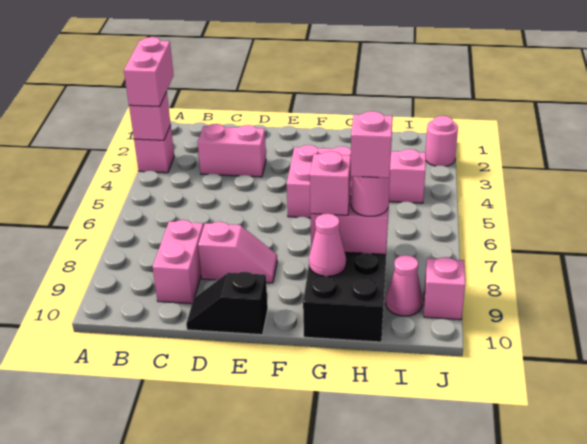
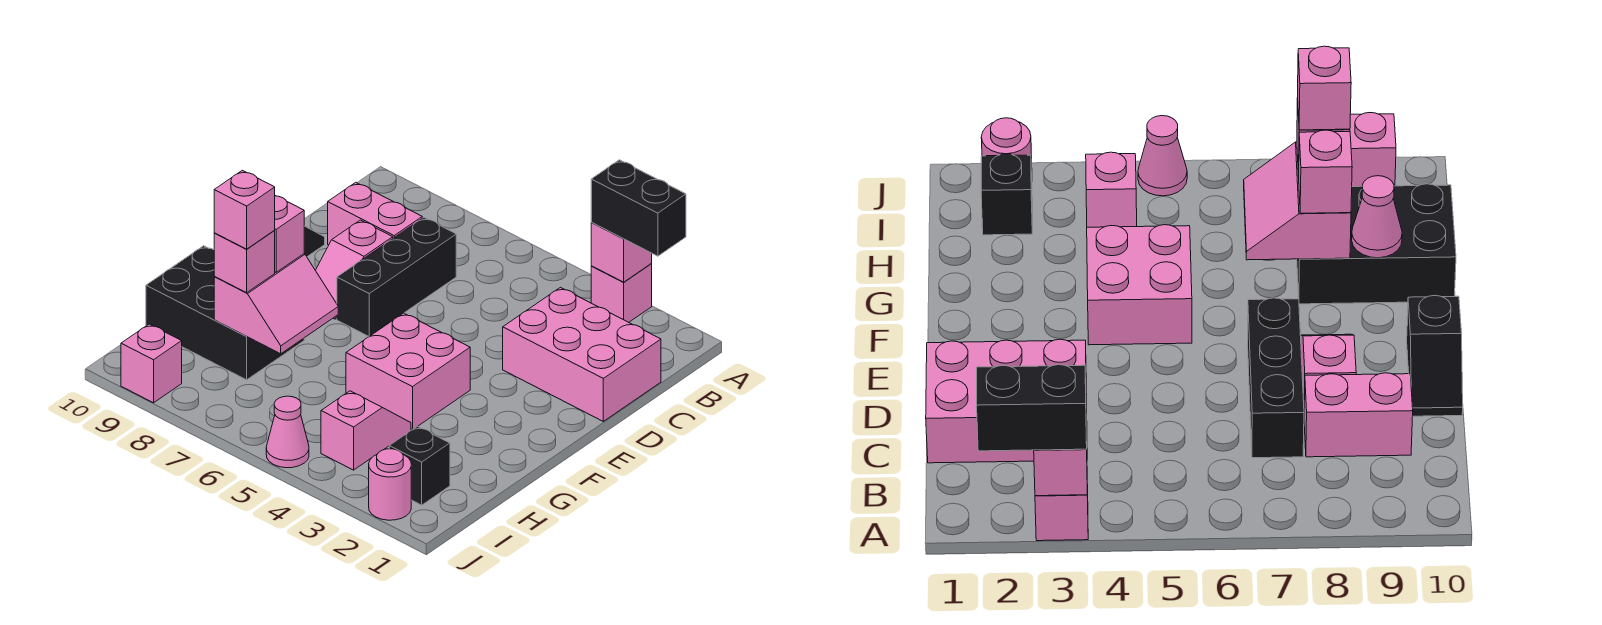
pink 1x2 brick [124,37,174,107] -> black 1x2 brick [591,160,686,256]
pink 1x2 brick [198,124,266,177] -> pink 2x3 brick [503,287,661,421]
none -> black 1x3 brick [337,218,456,336]
pink 1x1 round brick [351,176,390,216] -> pink 1x1 brick [214,231,275,293]
none -> black 1x1 brick [389,426,450,505]
pink 1x1 cone [386,255,423,316] -> pink 1x1 cone moved to [266,396,309,468]

